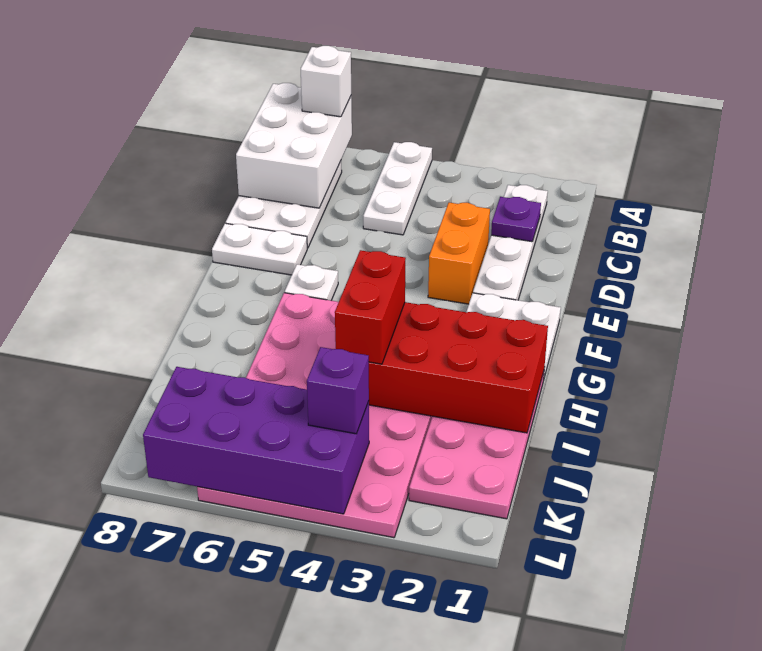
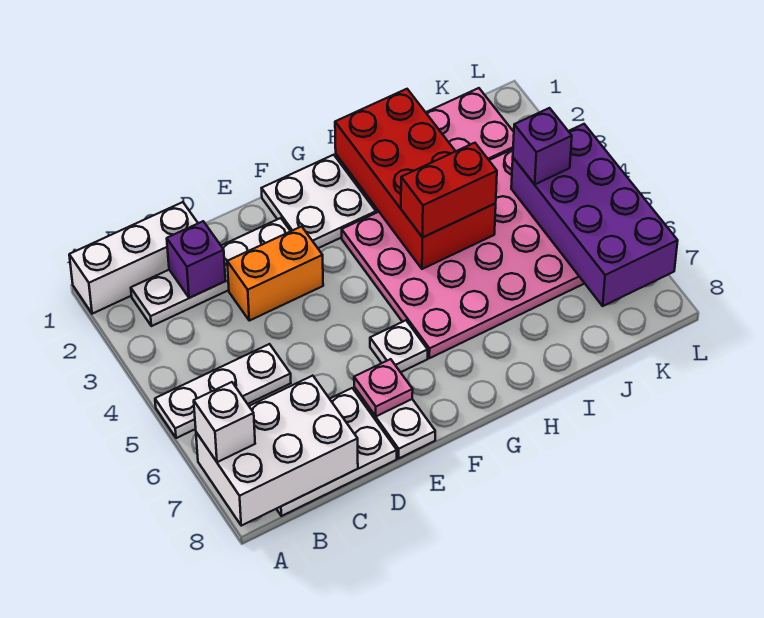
none -> white 1x3 brick [69,202,198,314]
purple 1x1 plate [491,197,541,242] -> purple 1x1 brick [167,221,225,298]
none -> pink 1x1 plate [354,359,413,416]

